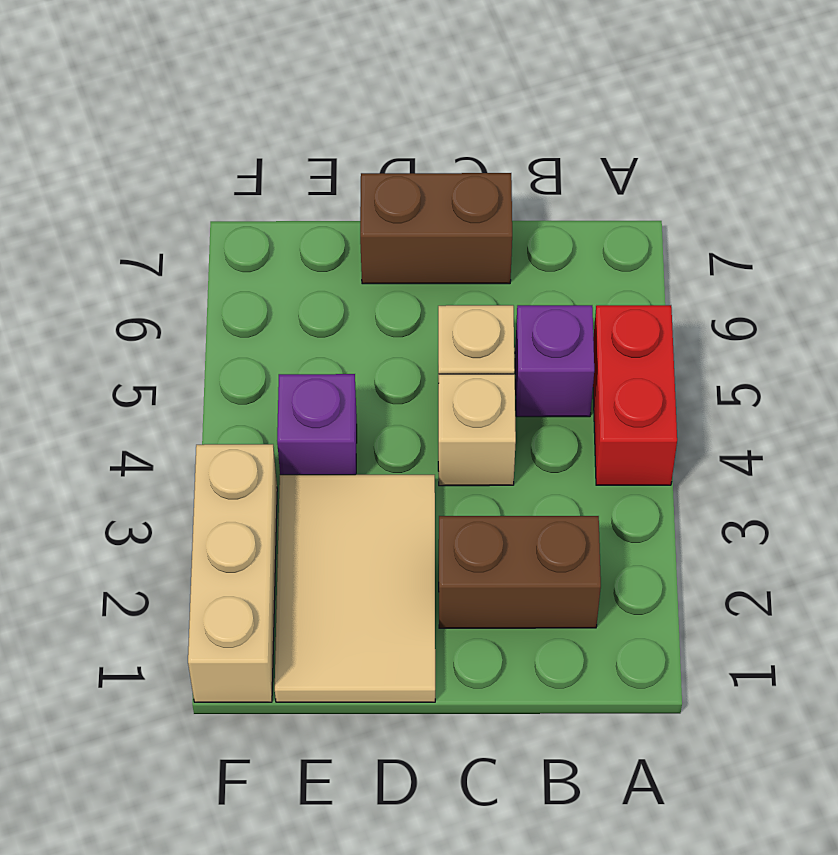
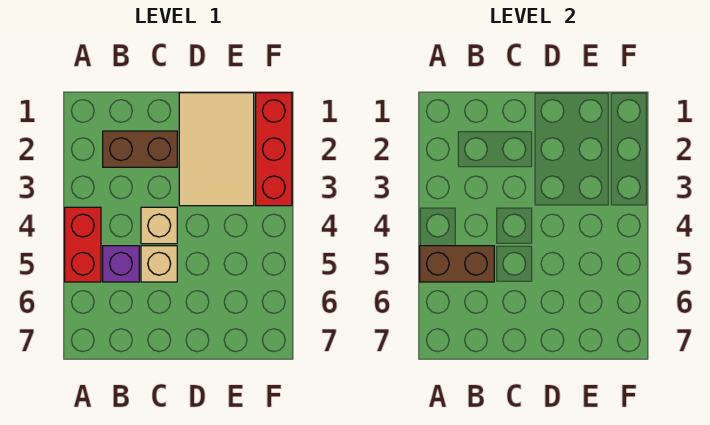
brown 1x2 brick [360,173,512,284] -> brown 1x2 brick moved to [420,246,494,282]
purple 1x1 brick [277,374,357,475] -> none
tan 1x3 brick [188,444,277,702] -> red 1x3 brick [256,93,292,206]

